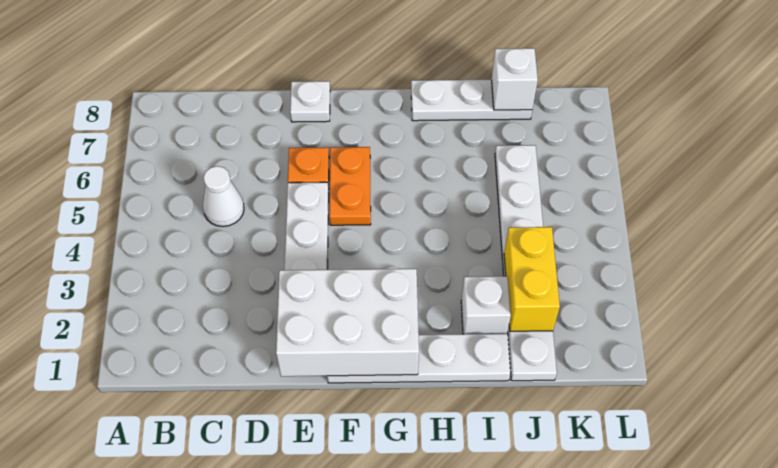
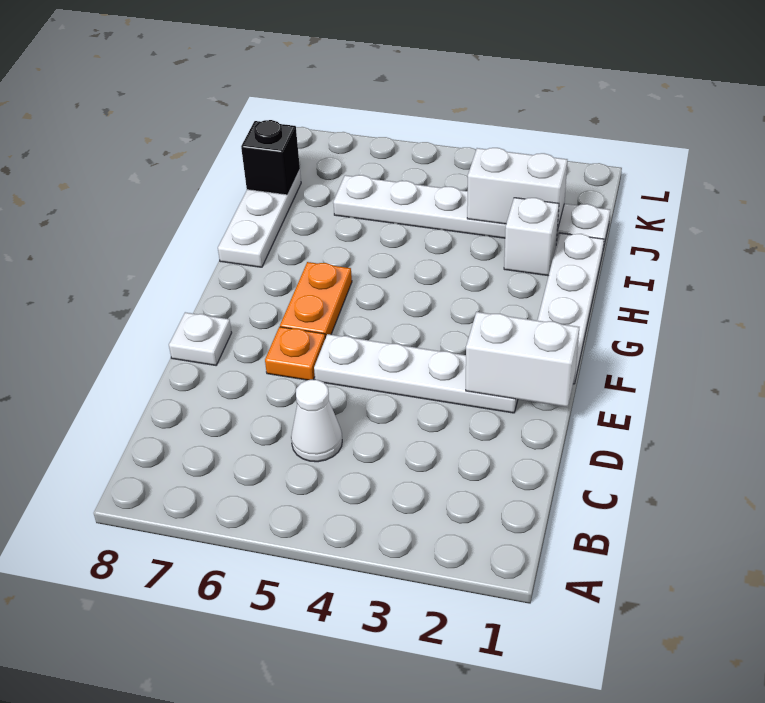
white 2x3 brick [276,269,419,376] -> white 1x2 brick [466,312,579,407]
orange 1x2 plate [329,147,371,225] -> orange 1x2 plate turned to [280,262,352,338]
yellow 1x2 brick [504,227,560,331] -> white 1x2 brick [467,148,567,229]
white 1x1 brick [492,48,538,110] -> black 1x1 brick [241,120,300,195]

